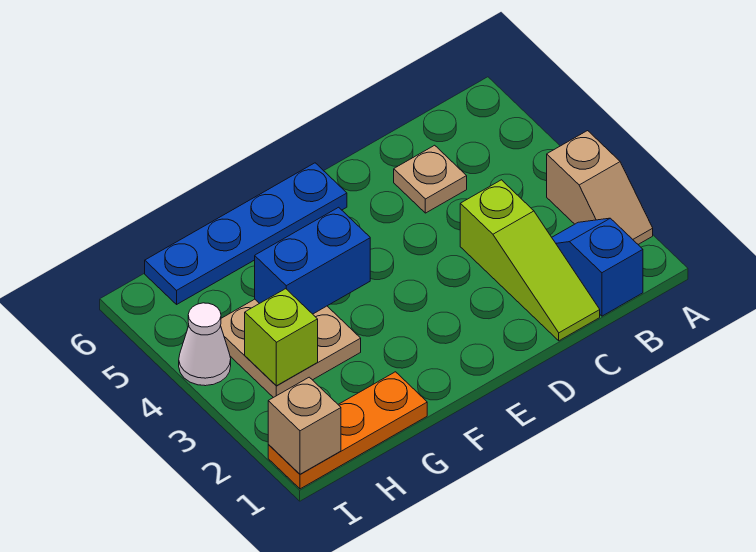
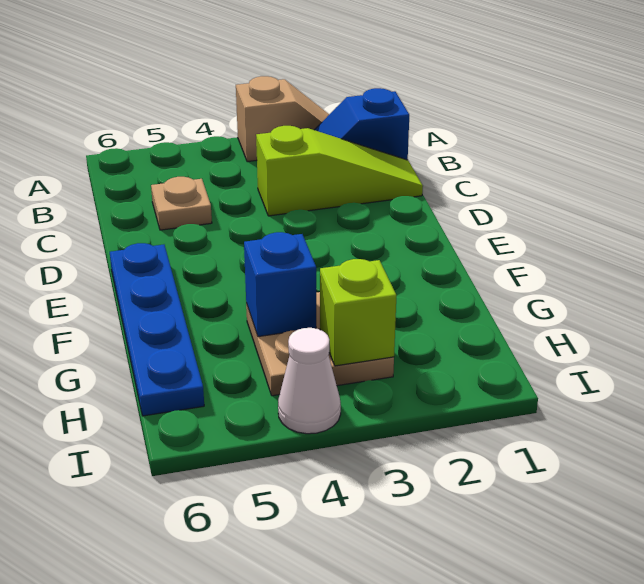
blue 1x2 brick [255,207,370,314] -> blue 1x1 brick [244,232,316,337]
orange 1x3 plate [268,372,427,489] -> none
tan 1x1 brick [268,377,341,474] -> none

